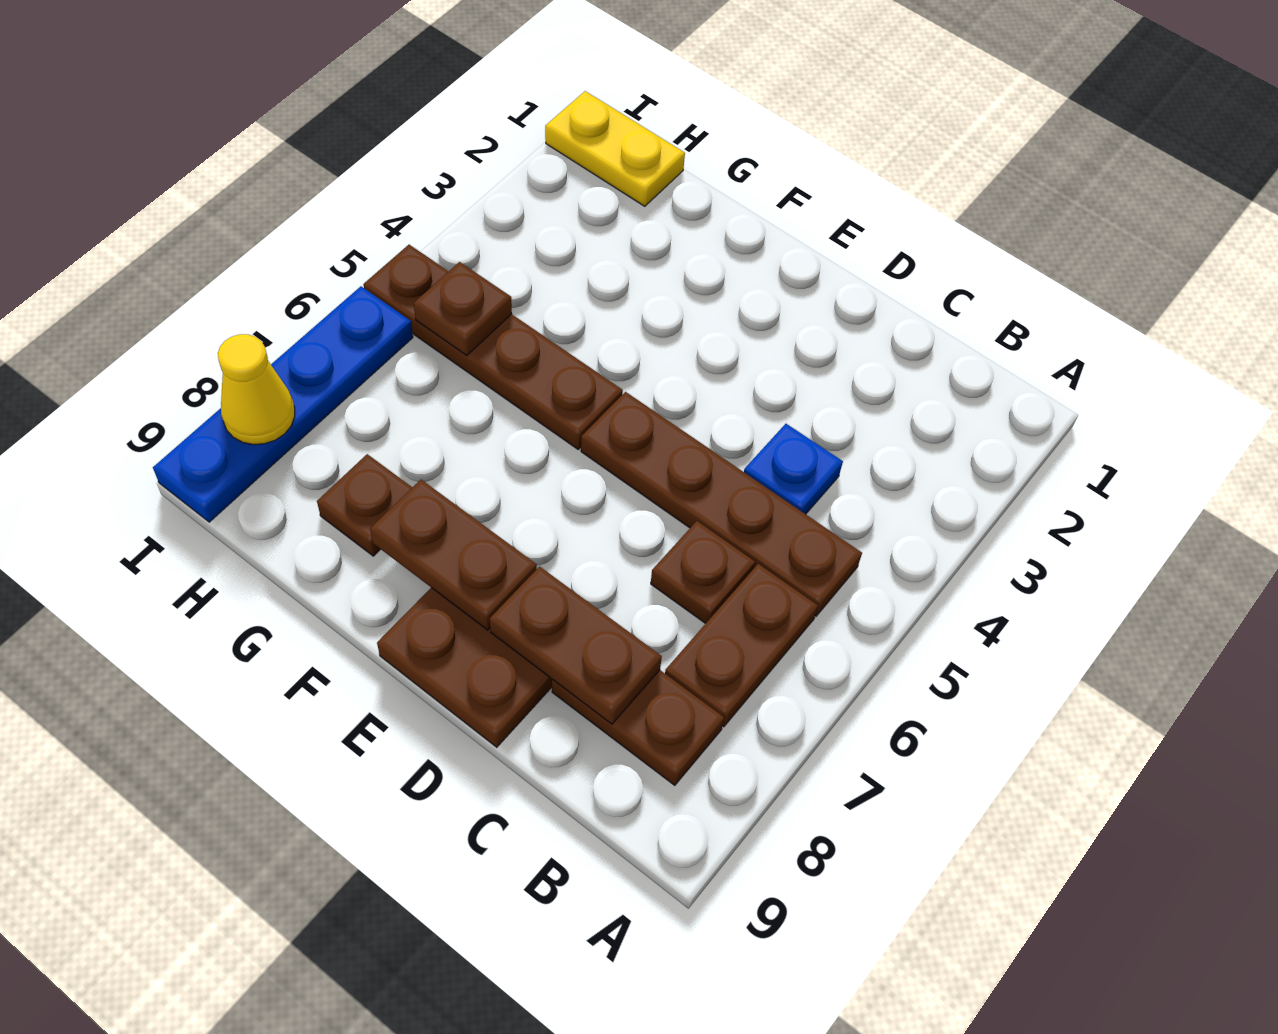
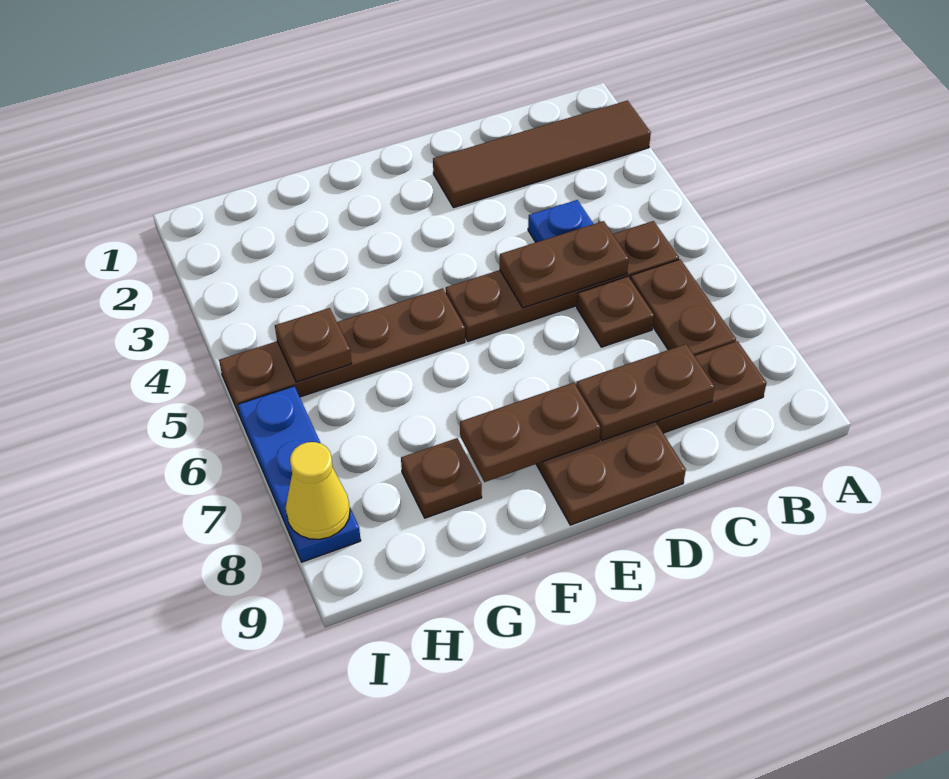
none -> brown 1x4 tile [433,101,651,208]
none -> brown 1x2 plate [500,221,629,308]
yellow 1x2 plate [545,91,685,206] -> none
blue 1x4 plate [153,286,413,522] -> blue 1x3 plate [238,386,361,562]

